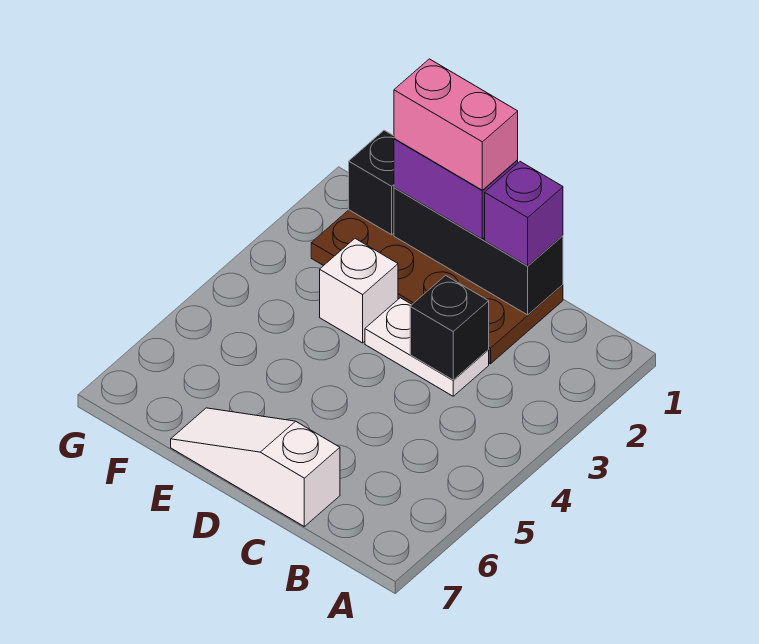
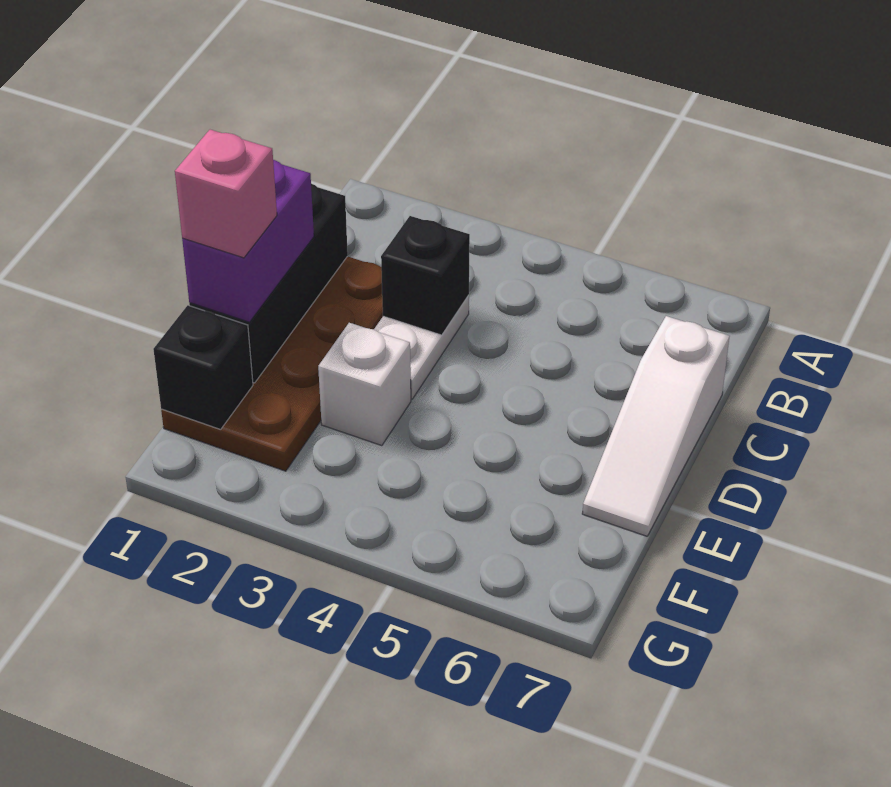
purple 1x1 brick [485,162,563,266] -> none
pink 1x2 brick [394,59,518,190] -> pink 1x1 brick [175,130,277,258]

